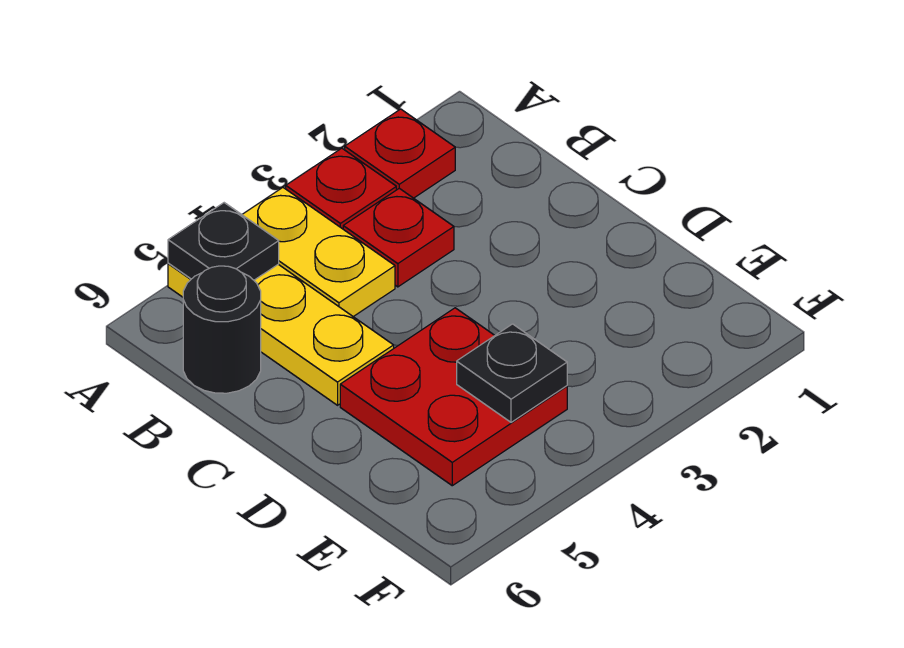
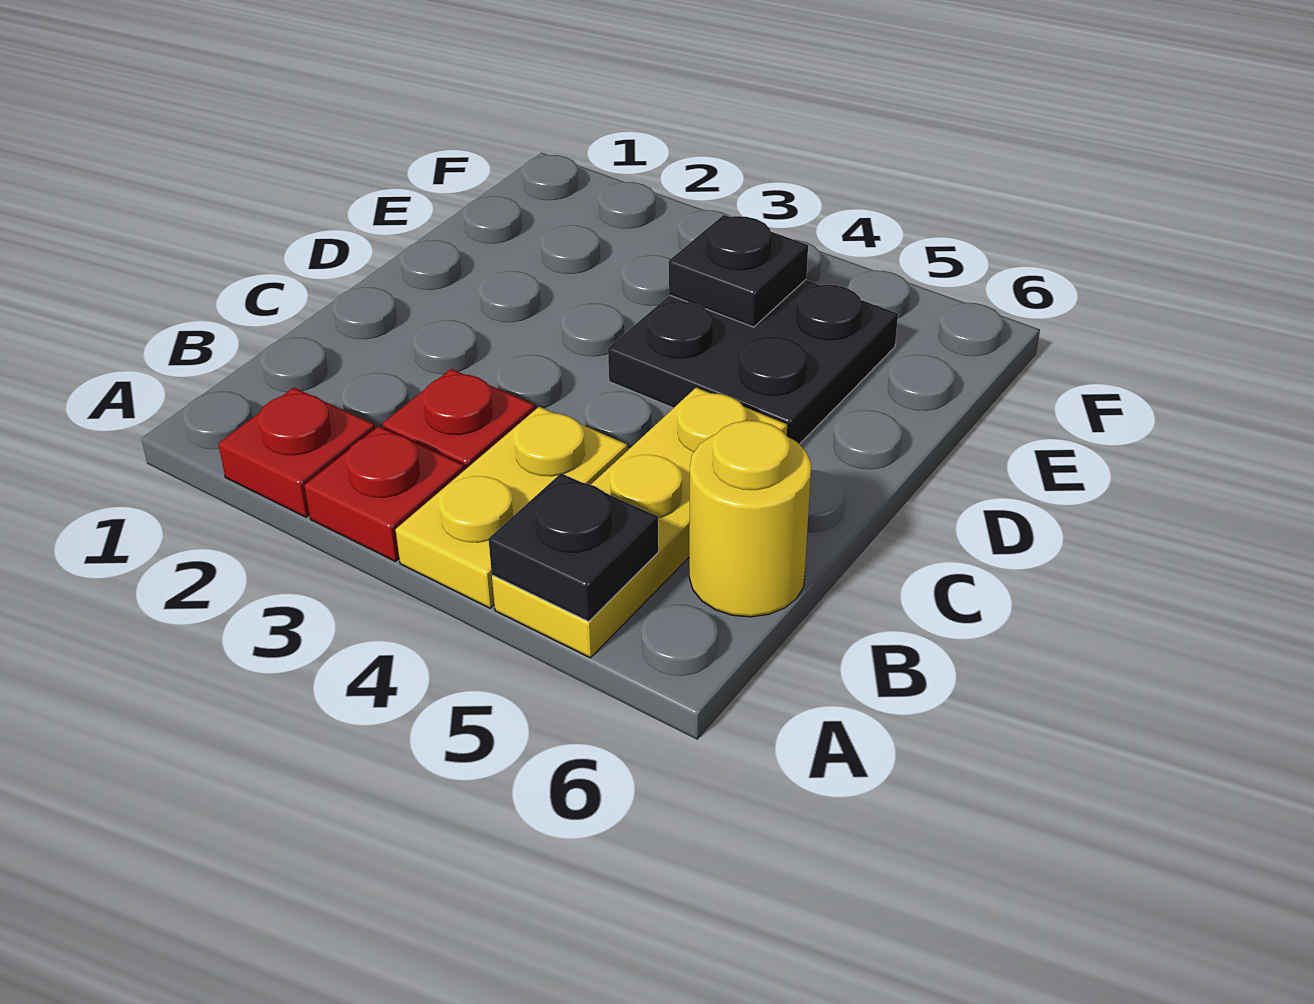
black 1x1 round brick [183,266,261,393] -> yellow 1x1 round brick [689,421,811,617]
red 2x2 plate [340,308,567,486] -> black 2x2 plate [608,280,898,444]

